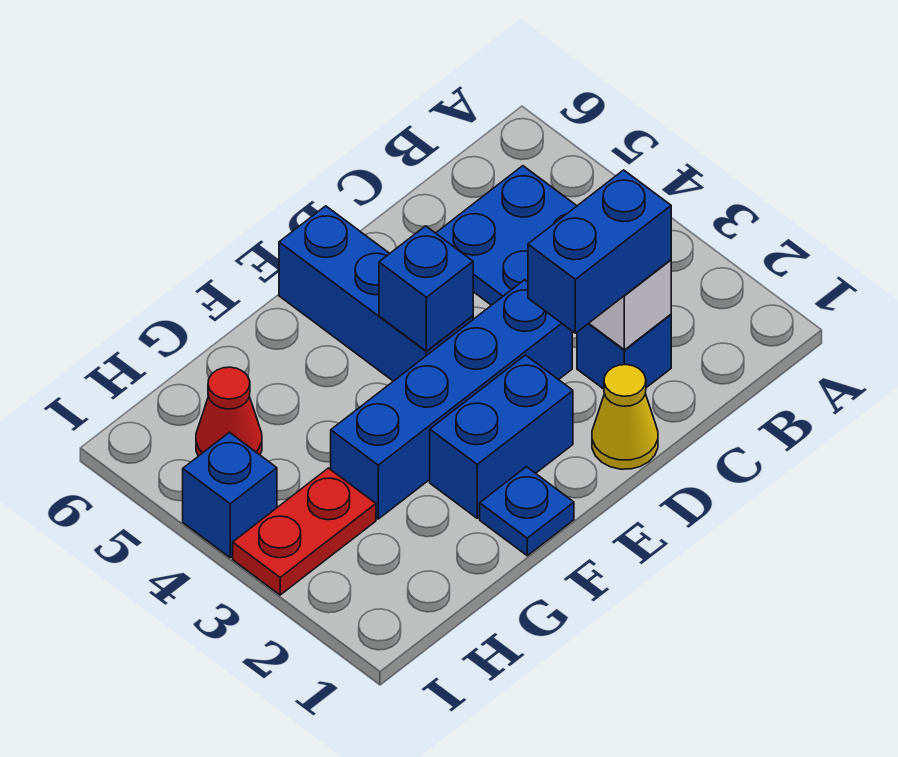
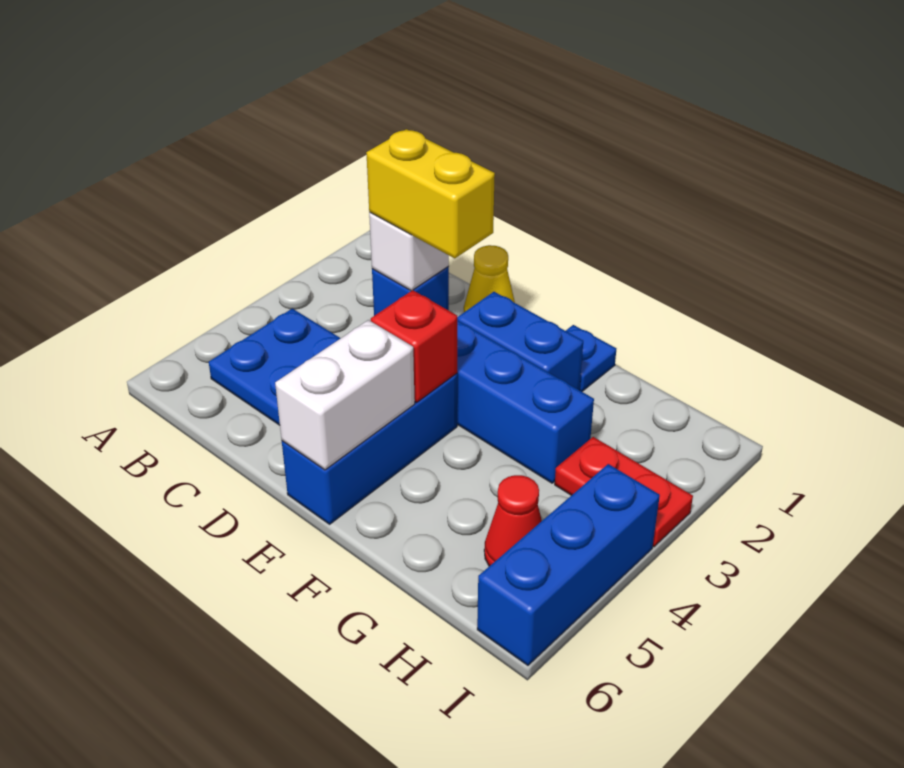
blue 1x2 brick [528,170,671,333] -> yellow 1x2 brick [366,129,495,258]
blue 1x1 brick [379,226,473,351] -> red 1x1 brick [371,290,457,402]
none -> white 1x2 brick [275,320,415,470]
blue 1x1 brick [183,432,277,558] -> blue 1x3 brick [477,464,660,665]

